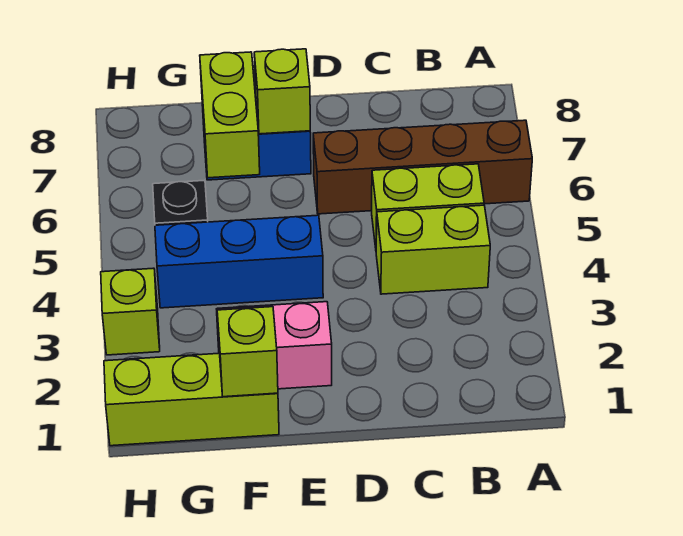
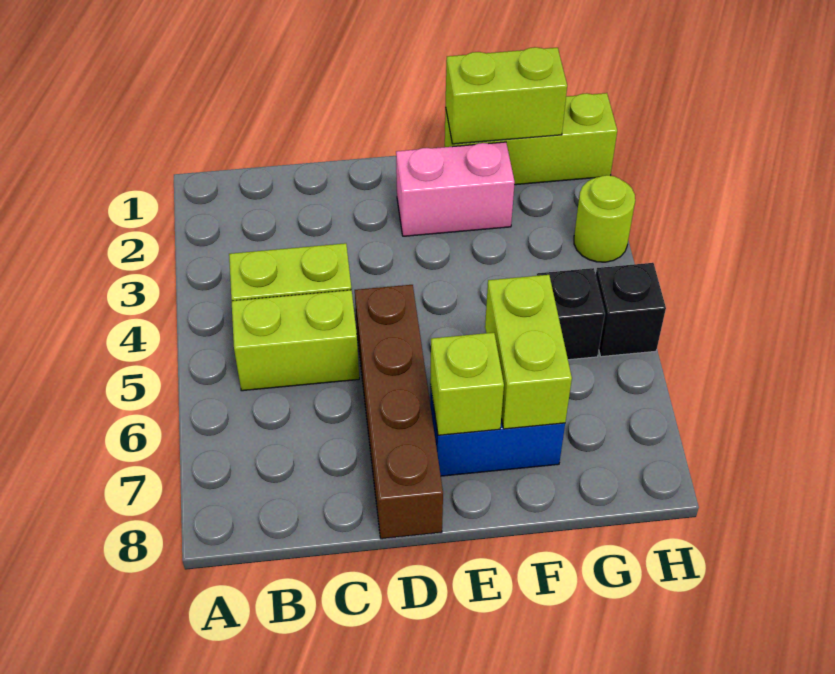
brown 1x4 brick [313,120,532,214] -> brown 1x4 brick turned to [355,285,443,539]
blue 1x3 brick [155,215,323,308] -> none
lime 1x1 brick [217,307,278,397] -> lime 1x2 brick [446,47,567,144]
lime 1x1 brick [101,268,160,355] -> lime 1x1 round brick [574,175,635,262]
none -> black 1x1 brick [596,263,666,357]

